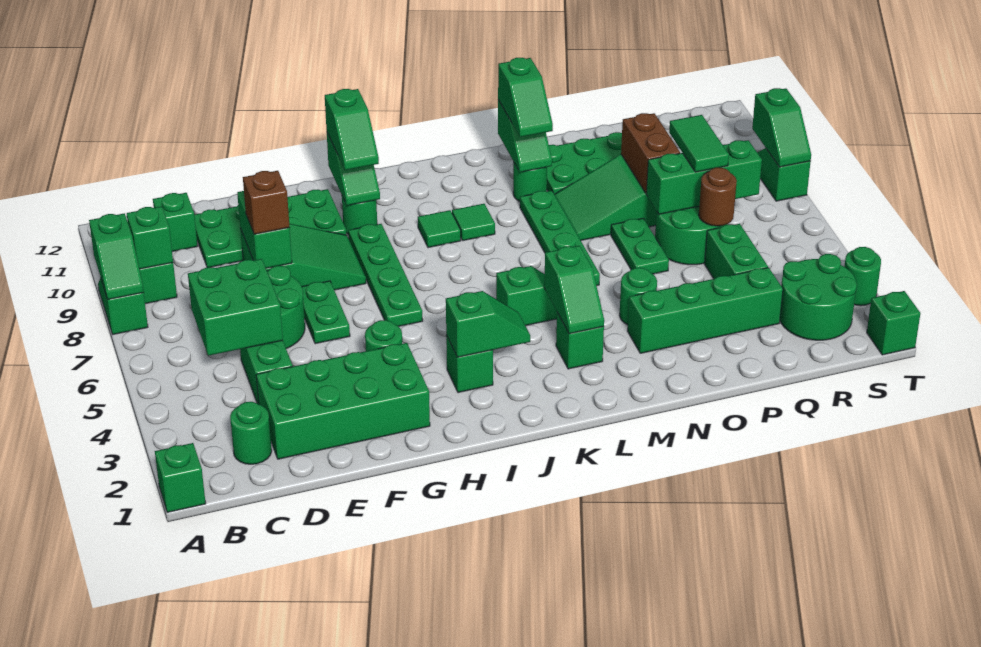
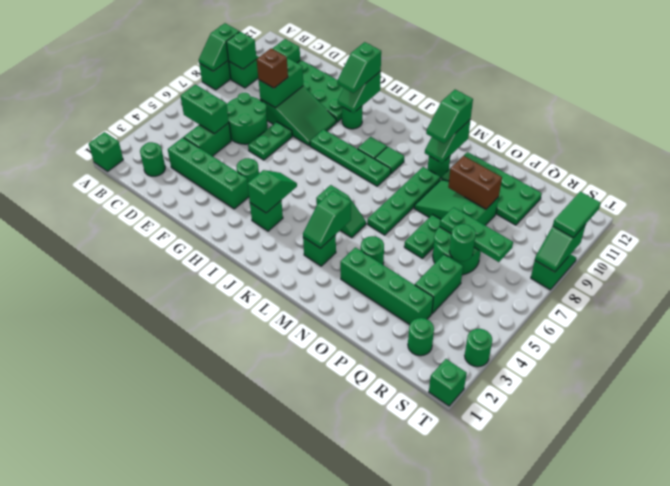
green 2x2 brick [188,259,283,356] -> green 1x2 brick [181,85,229,134]
green 2x4 brick [256,343,430,459] -> green 1x4 brick [168,138,249,209]
green 1x4 plate [348,224,423,326] -> green 1x4 plate turned to [310,129,391,186]
green 1x2 slope [446,291,530,357] -> green 1x2 slope turned to [248,170,297,213]
green 1x3 brick [646,140,762,214] -> green 1x3 plate [439,207,513,262]
brown 1x2 brick [621,113,680,193] -> brown 1x2 brick turned to [448,156,502,209]
brown 1x1 round brick [699,167,737,226] -> green 1x1 round brick [449,224,476,261]
green 1x2 tile [669,115,729,172] -> green 1x2 tile moved to [553,192,601,237]
green 2x2 round brick [780,254,857,340] -> green 1x1 round brick [408,318,434,356]

